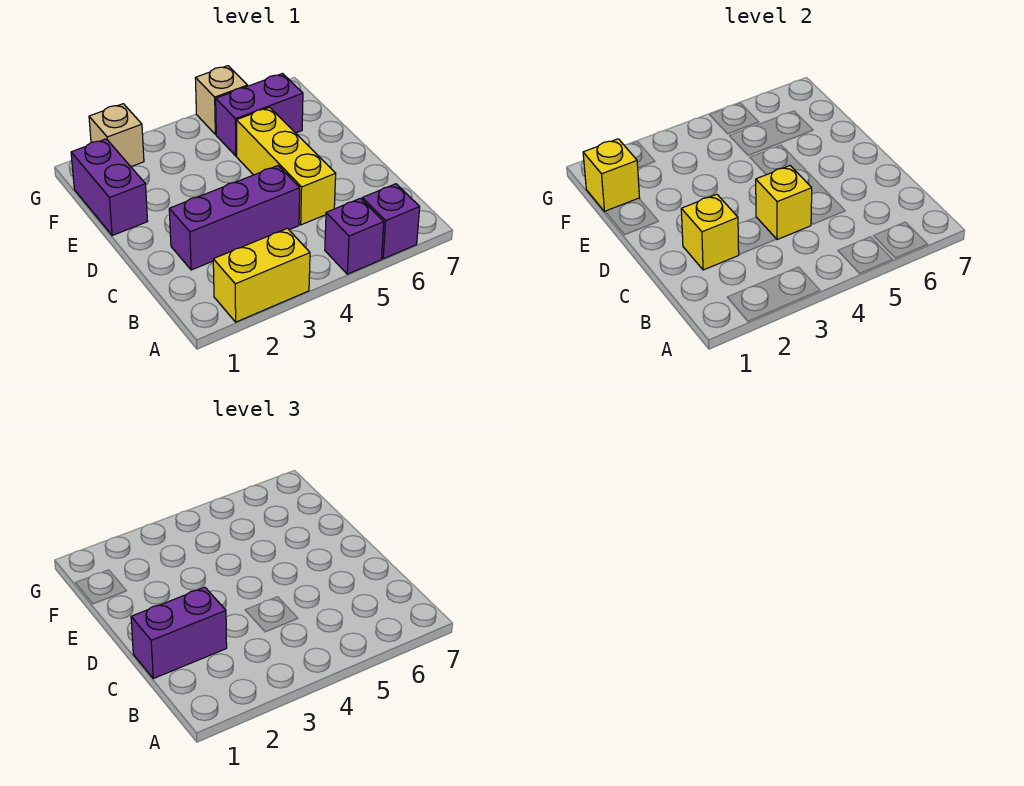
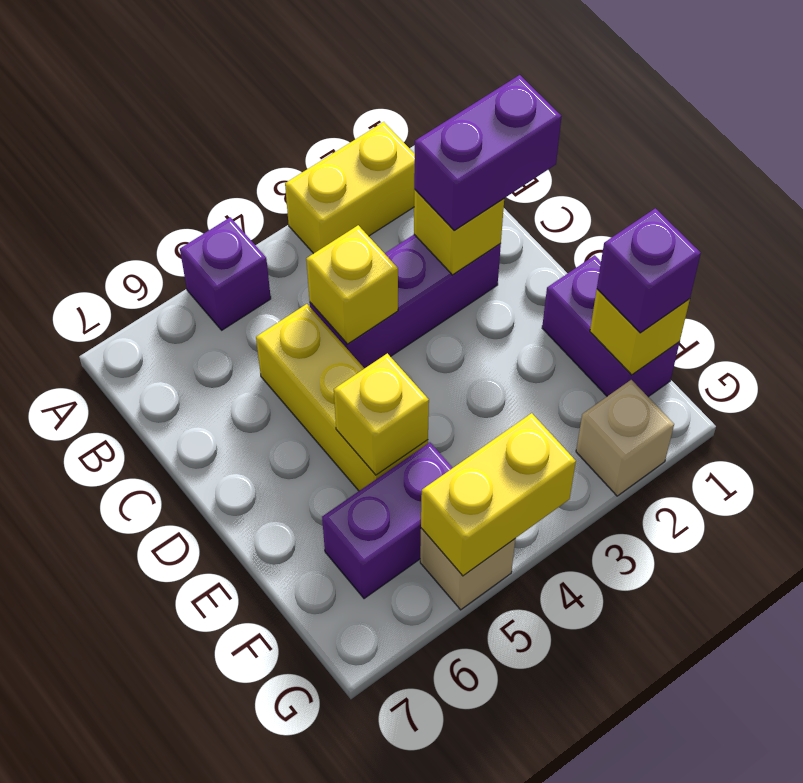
purple 1x1 brick [362,184,420,259] -> purple 1x1 brick moved to [597,208,701,333]
none -> yellow 1x1 brick [334,353,429,475]
none -> yellow 1x2 brick [421,413,576,576]

